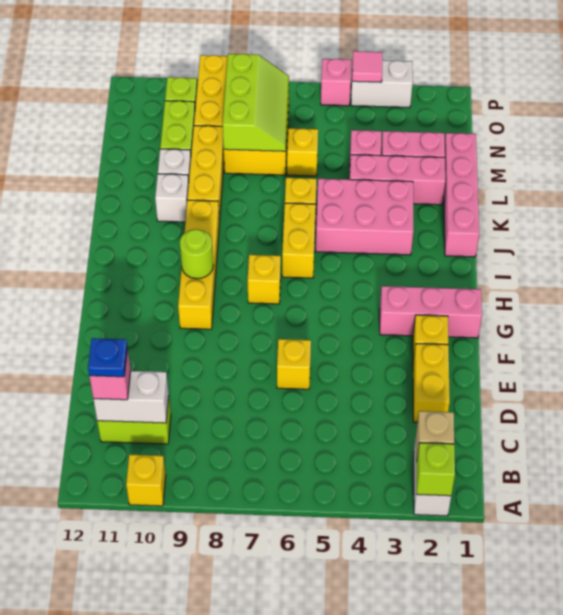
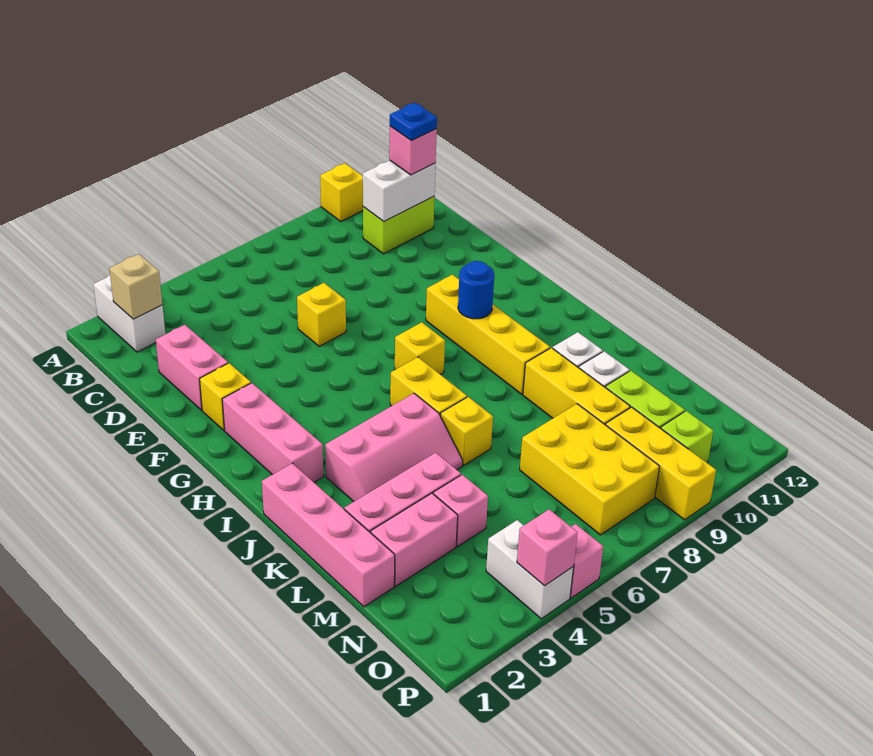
lime 1x1 brick [417,443,455,496] -> none
yellow 1x2 brick [413,344,450,422] -> pink 1x2 brick [156,325,228,410]
pink 1x3 brick [380,286,482,338] -> pink 1x3 brick turned to [222,383,323,482]
lime 1x1 round brick [180,229,213,279] -> blue 1x1 round brick [458,261,494,319]
pink 2x3 brick [316,179,413,255] -> pink 2x3 slope [325,393,463,501]
yellow 1x1 brick [287,128,318,176] -> none
lime 2x3 slope [223,54,289,151] -> none
white 1x2 brick [351,61,413,108] -> white 1x2 brick turned to [486,520,574,619]
pink 1x1 tile [352,51,382,82] -> pink 1x1 brick [517,509,578,586]

